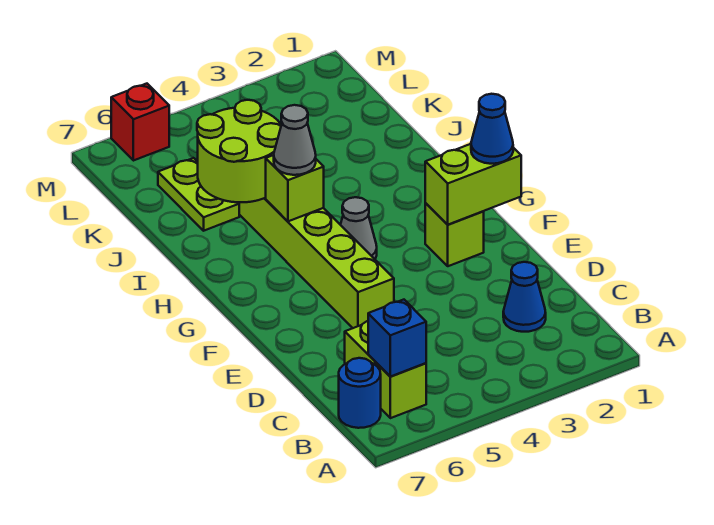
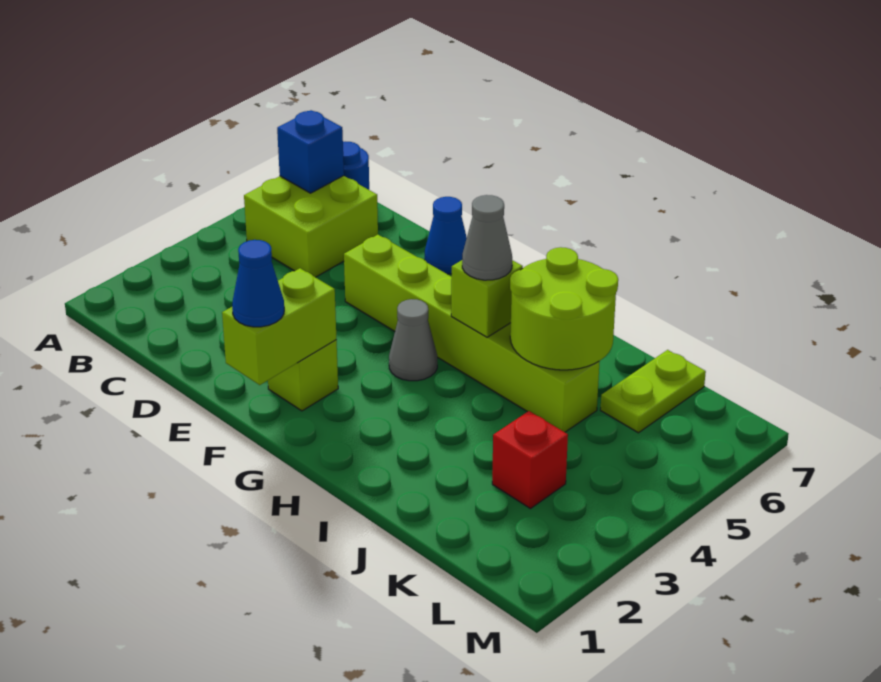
lime 1x2 brick [345,321,426,418] -> lime 2x2 brick [244,176,378,277]
blue 1x1 cone [503,262,546,332] -> blue 1x1 cone moved to [425,197,467,274]
lime 1x2 plate [158,158,239,231] -> lime 1x2 plate turned to [600,350,706,433]
red 1x1 brick [111,84,169,161] -> red 1x1 brick moved to [492,411,568,509]

